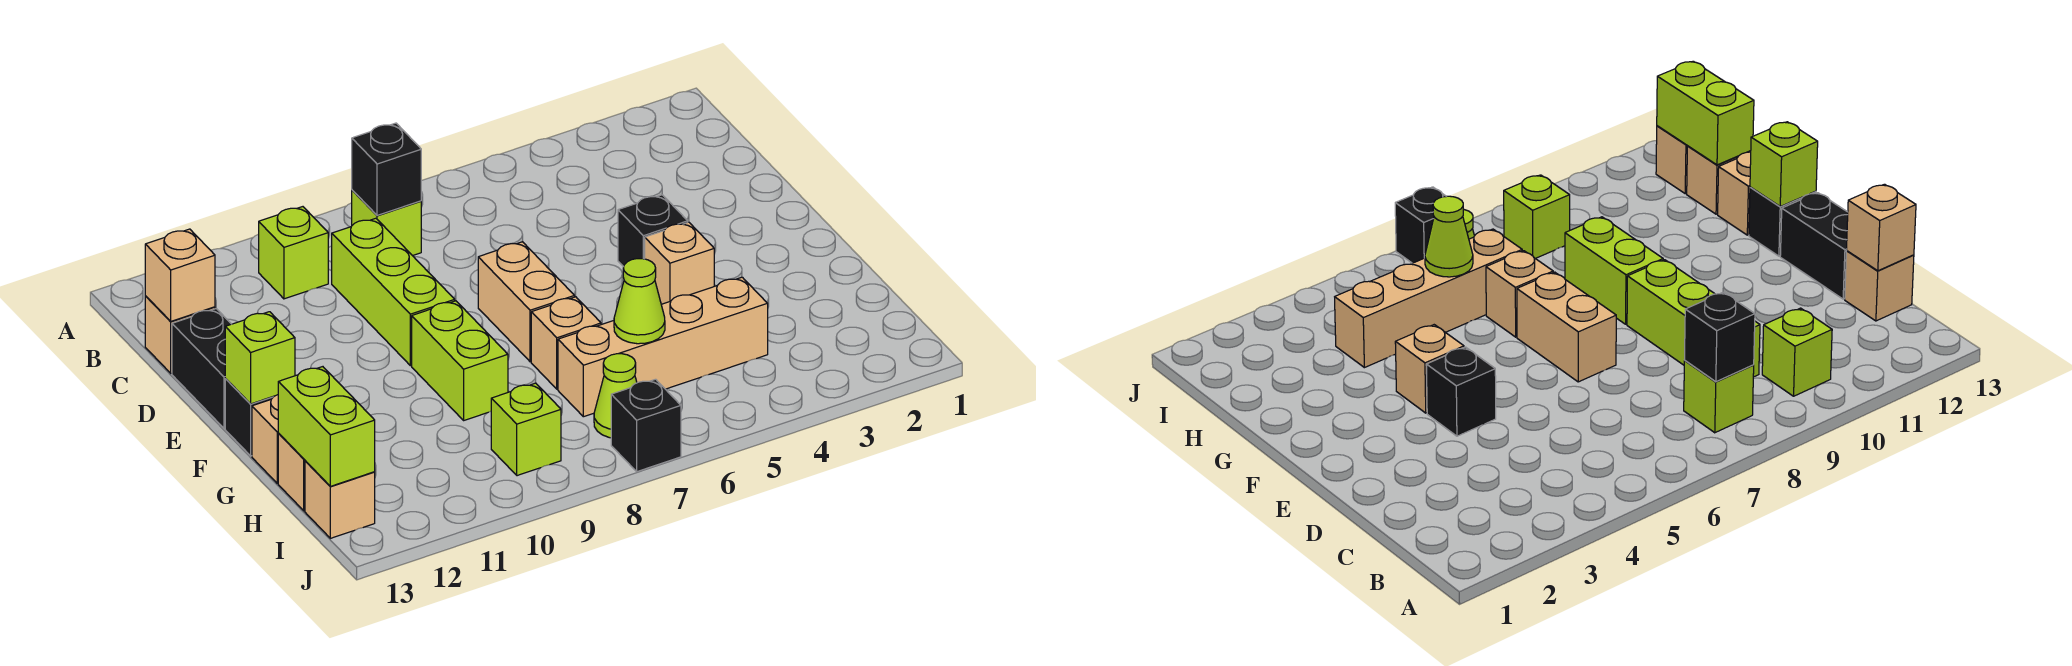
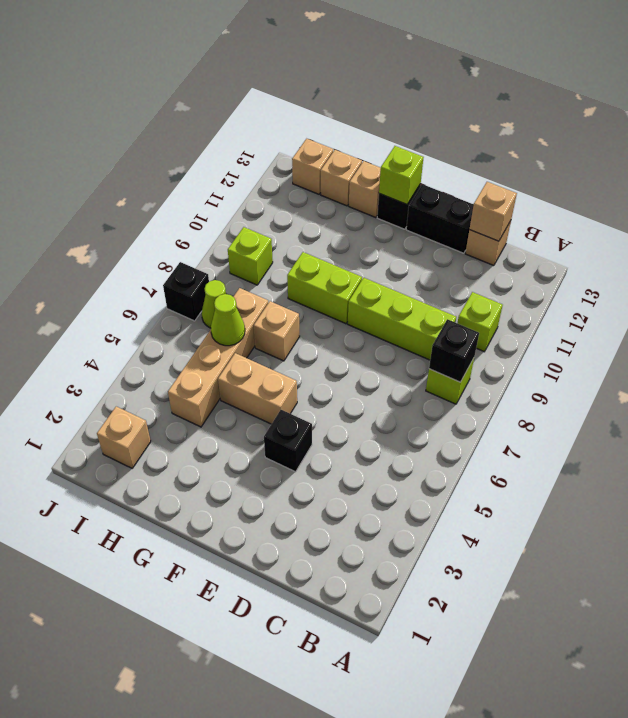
tan 1x2 brick [478,242,575,362] -> tan 1x2 brick moved to [218,353,297,424]
tan 1x1 brick [645,222,714,304] -> tan 1x1 brick moved to [97,406,151,468]
lime 1x2 brick [278,367,375,486] -> none

